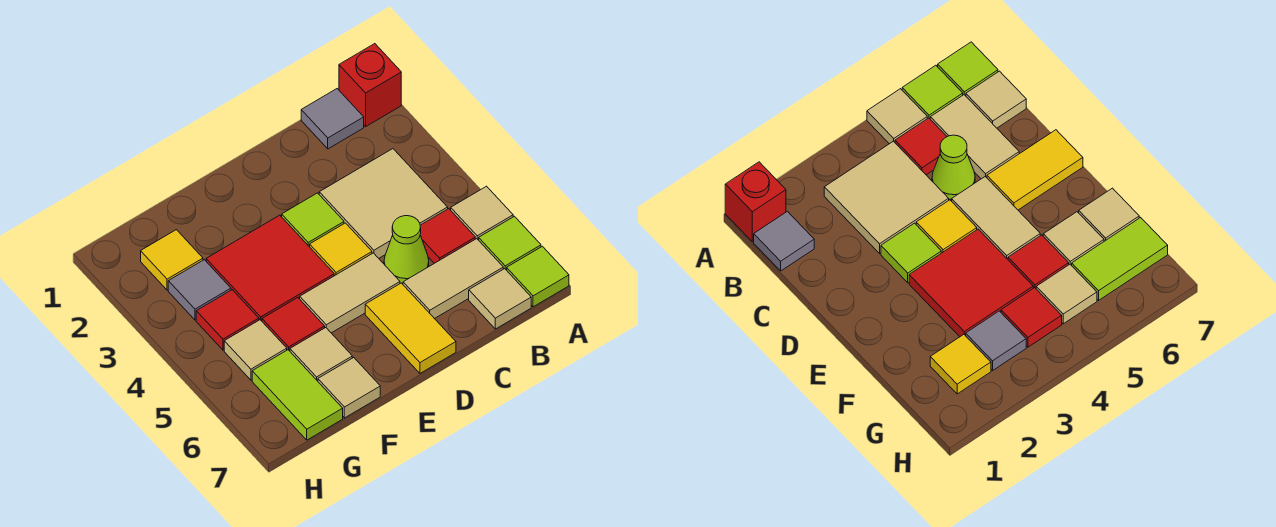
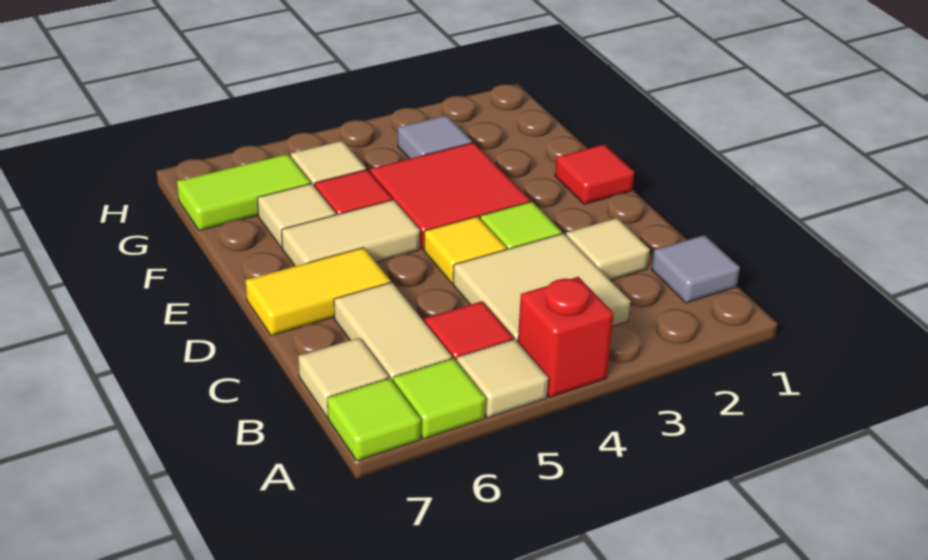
red 1x1 brick [339,44,401,127] -> red 1x1 brick moved to [518,277,614,397]
lime 1x1 cone [384,216,429,284] -> none
tan 1x2 tile [300,253,400,333] -> tan 1x2 tile turned to [282,200,420,266]
tan 1x1 tile [318,358,380,418] -> tan 1x1 tile moved to [566,218,650,280]
yellow 1x1 tile [141,230,203,290] -> none
red 1x1 tile [196,290,259,350] -> red 1x1 tile moved to [555,144,634,204]

